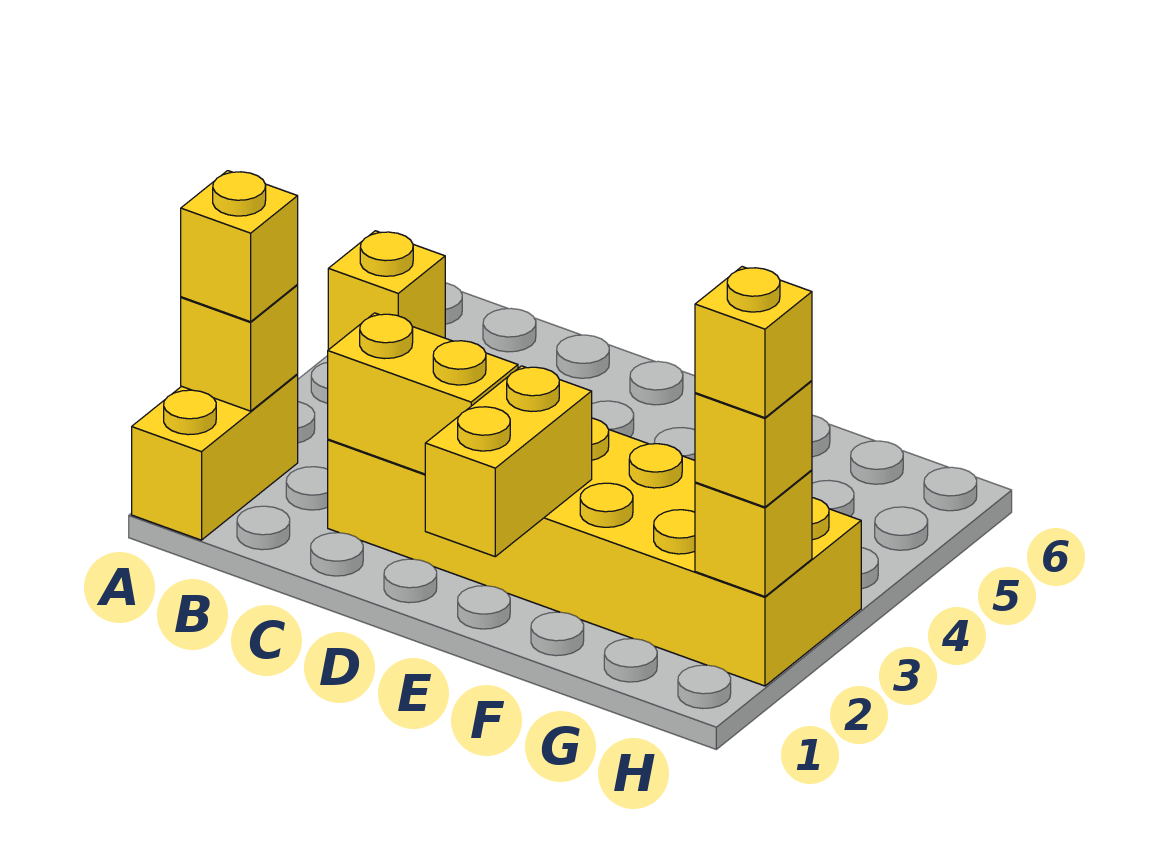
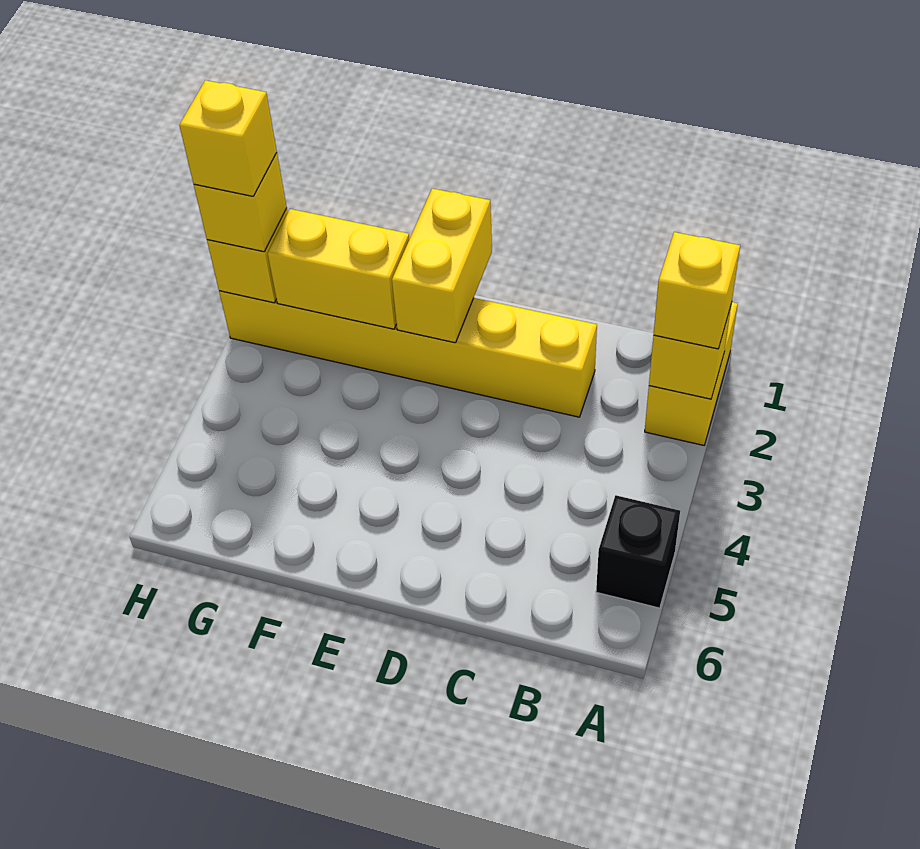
yellow 1x1 brick [328,231,445,350] -> black 1x1 brick [596,495,680,608]
yellow 2x6 brick [328,418,861,686] -> yellow 1x6 brick [219,291,597,417]
yellow 1x2 brick [328,313,518,474] -> yellow 1x2 brick moved to [268,209,409,329]

